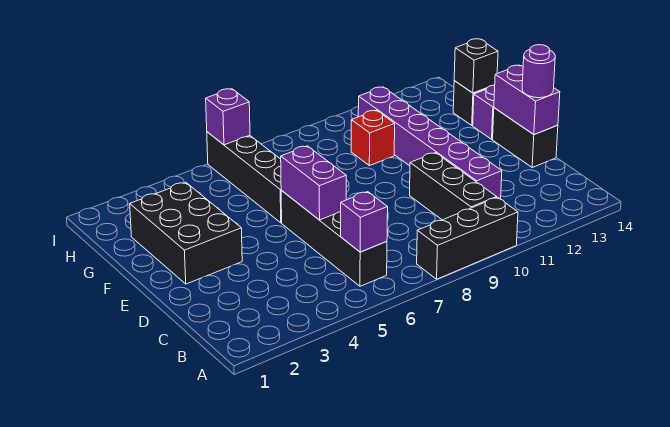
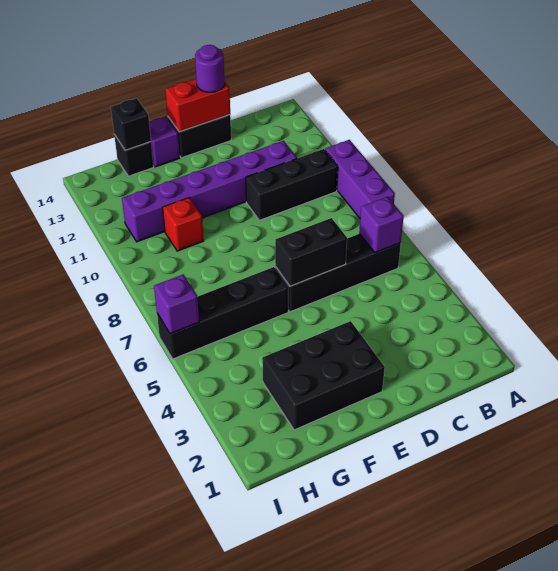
black 1x3 brick [417,197,518,279] -> purple 1x3 brick [325,140,395,218]
purple 1x2 brick [281,146,346,220] -> black 1x2 brick [275,218,347,286]
purple 1x2 brick [494,65,560,135] -> red 1x2 brick [165,79,230,132]

